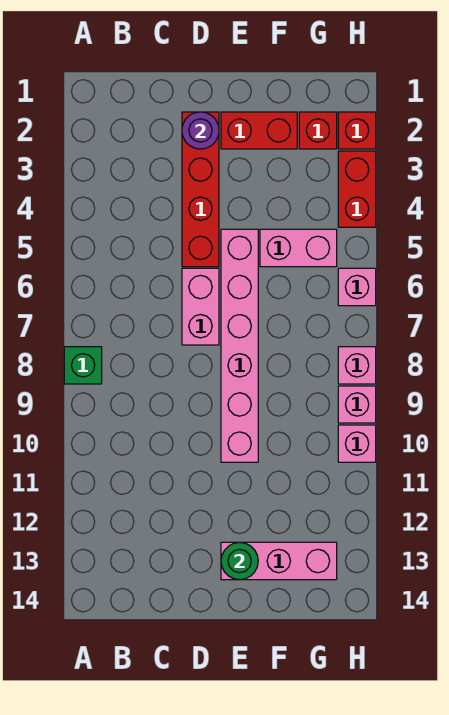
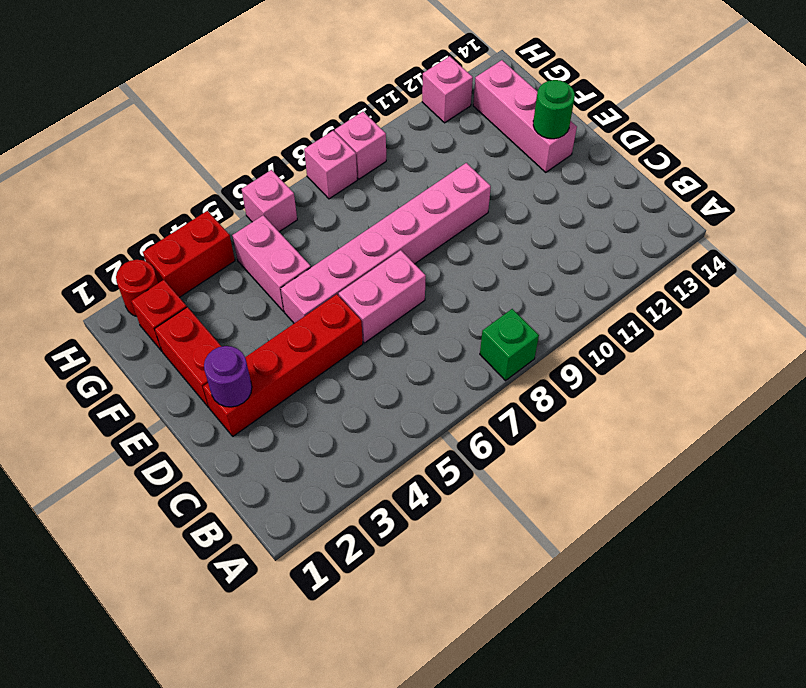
red 1x1 brick [338,112,376,149] -> red 1x1 round brick [116,260,158,316]
pink 1x1 brick [338,425,376,462] -> pink 1x1 brick moved to [422,56,473,123]

